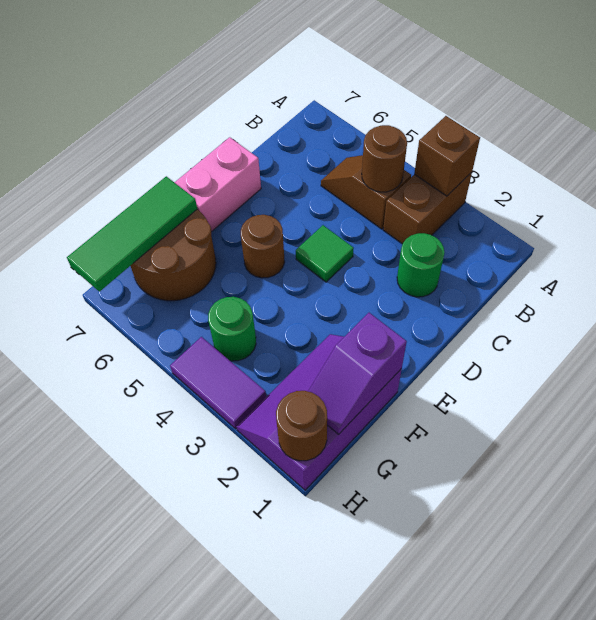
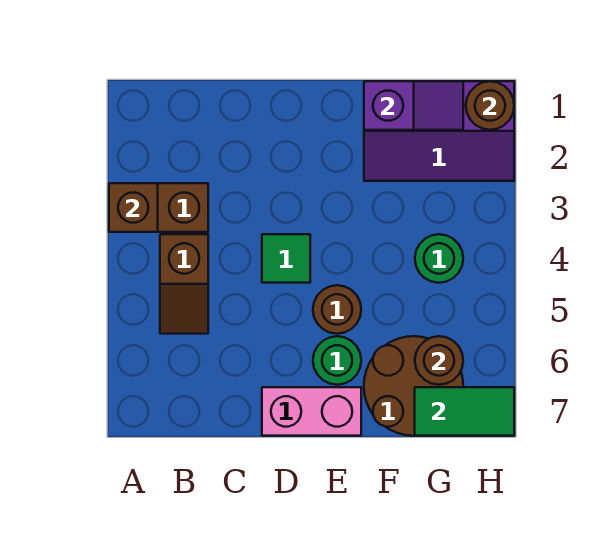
brown 1x1 round brick [362,125,407,192] -> brown 1x1 round brick moved to [415,336,463,385]
green 1x1 round brick [397,233,444,297] -> green 1x1 round brick moved to [313,336,361,385]
green 1x3 tile [67,176,197,292] -> green 1x2 tile [415,387,514,436]
purple 1x2 tile [170,337,266,429] -> none

